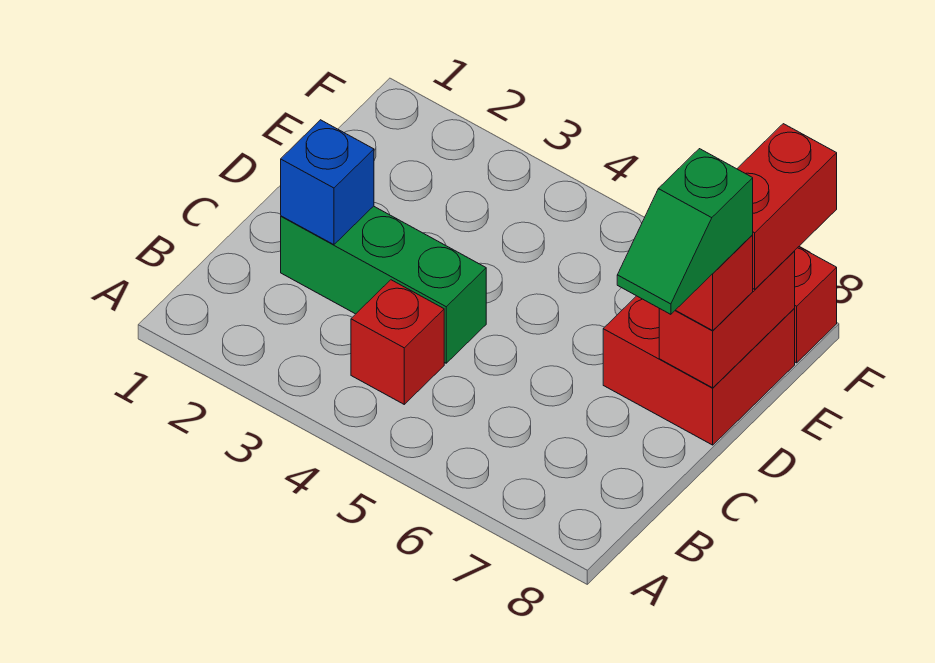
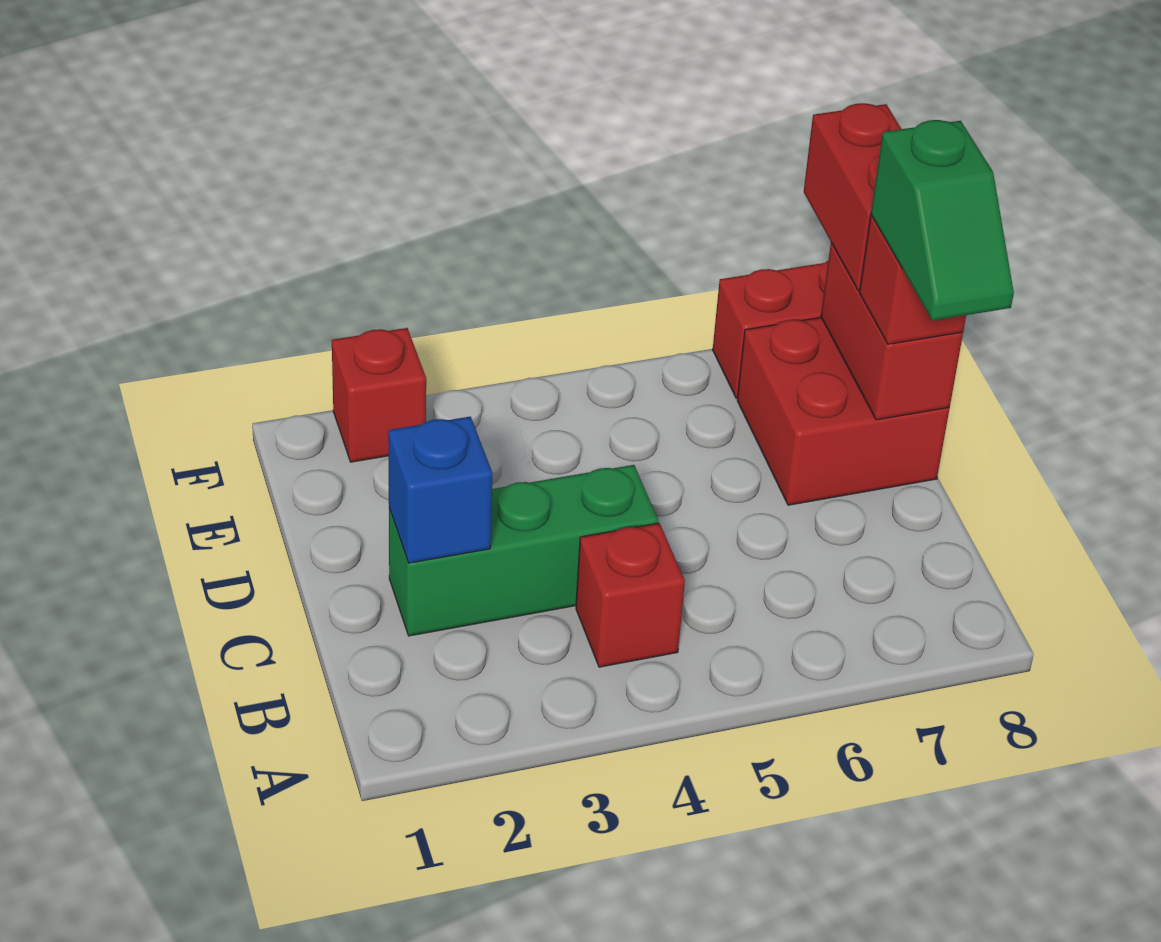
none -> red 1x1 brick [332,328,426,462]

